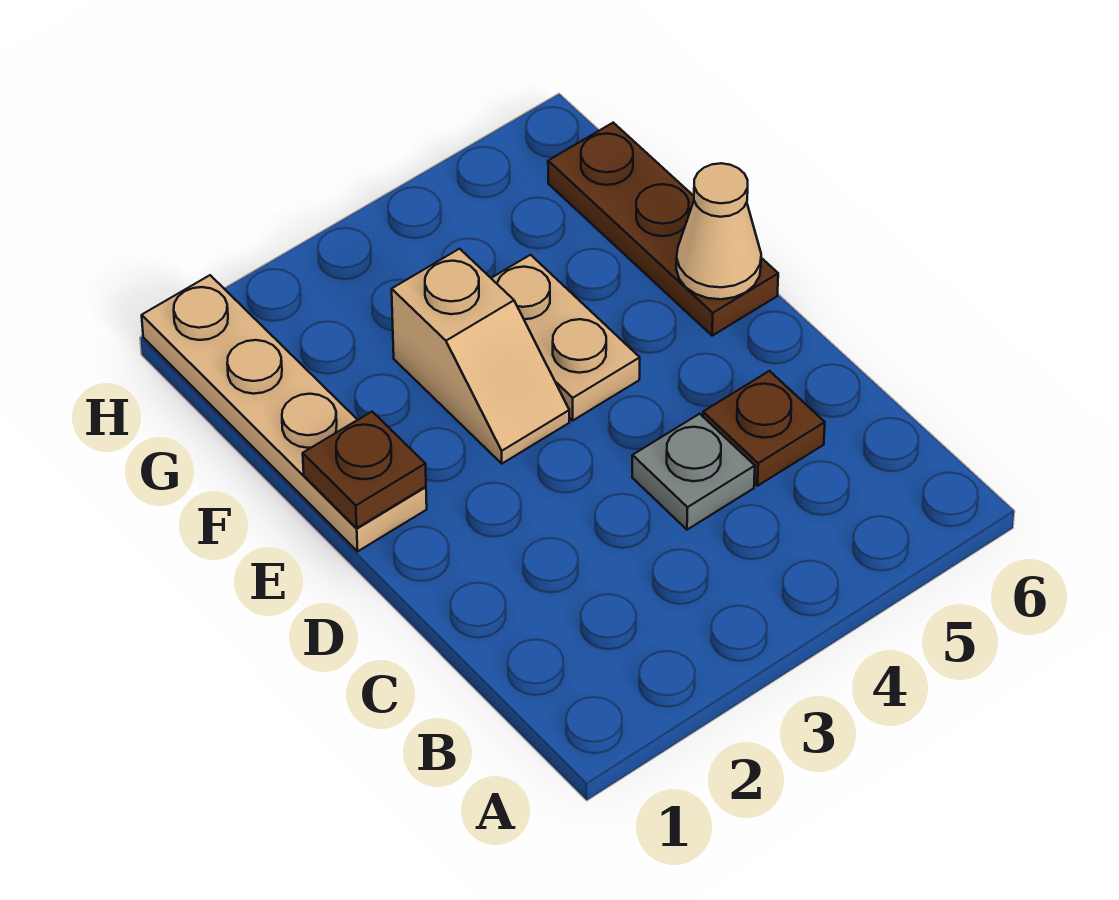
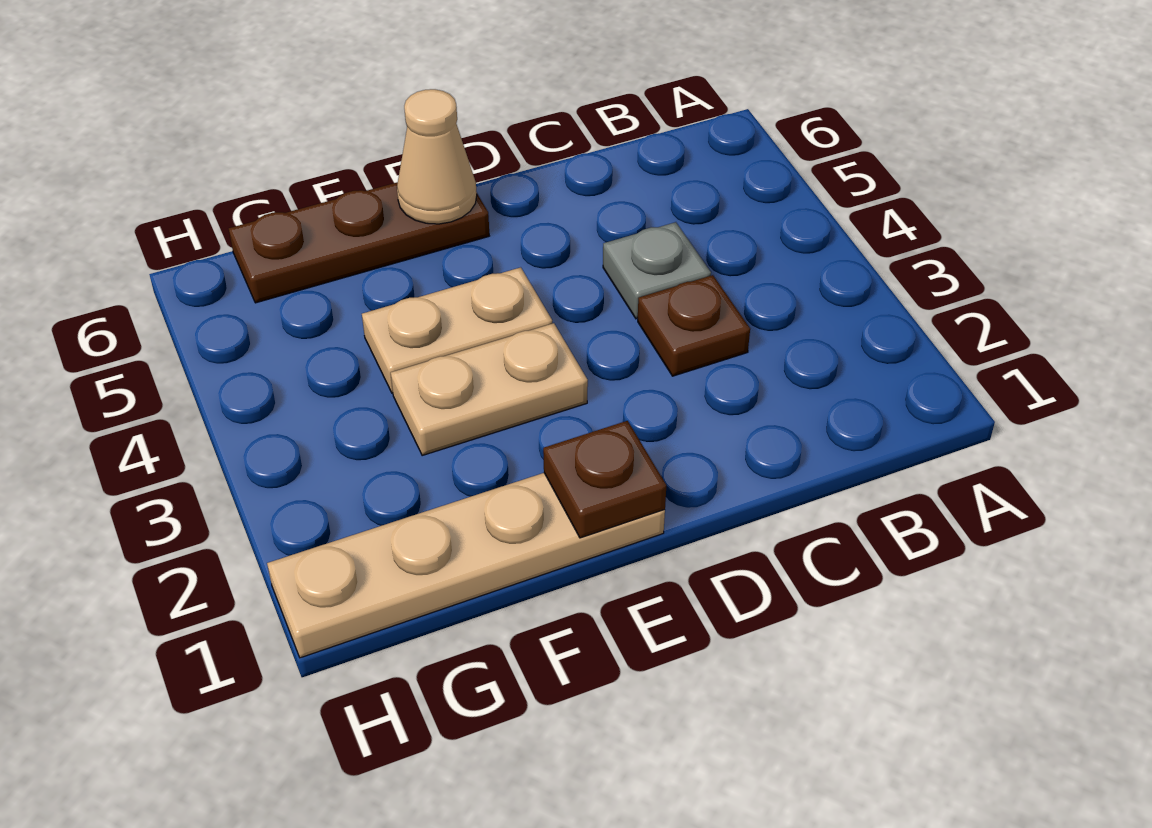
brown 1x1 plate [703,371,825,486] -> brown 1x1 plate moved to [638,275,750,376]
tan 1x2 slope [392,249,569,464] -> tan 1x2 plate [391,323,588,455]

